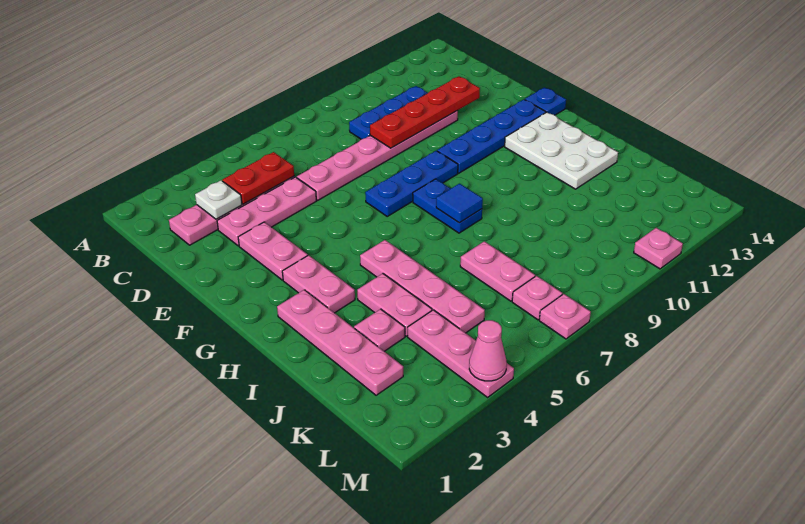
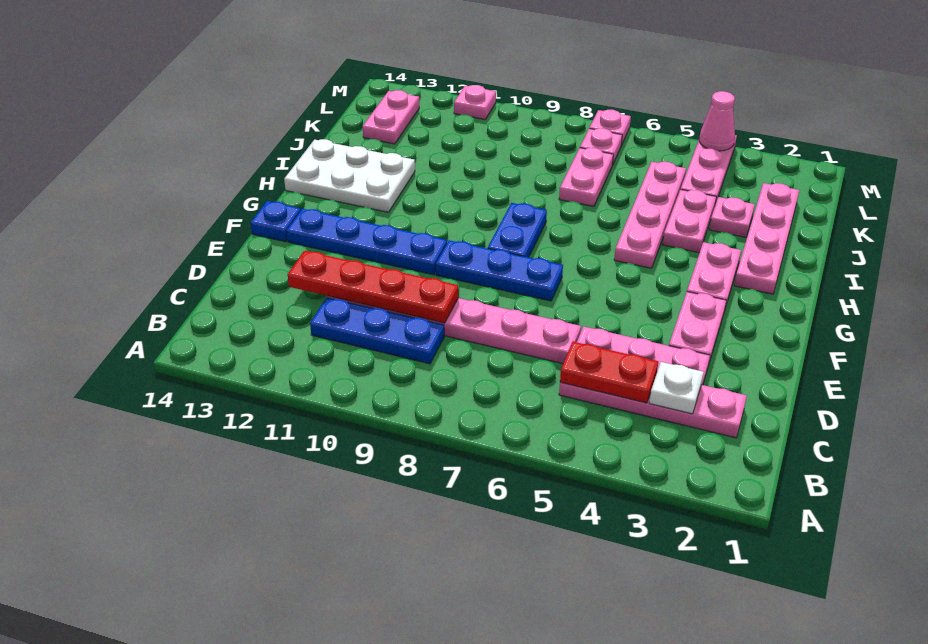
white 2x3 plate [505,112,618,189] -> white 2x3 plate turned to [284,139,415,212]
blue 1x1 tile [436,184,483,223] -> none
none -> pink 1x2 plate [363,90,419,144]

